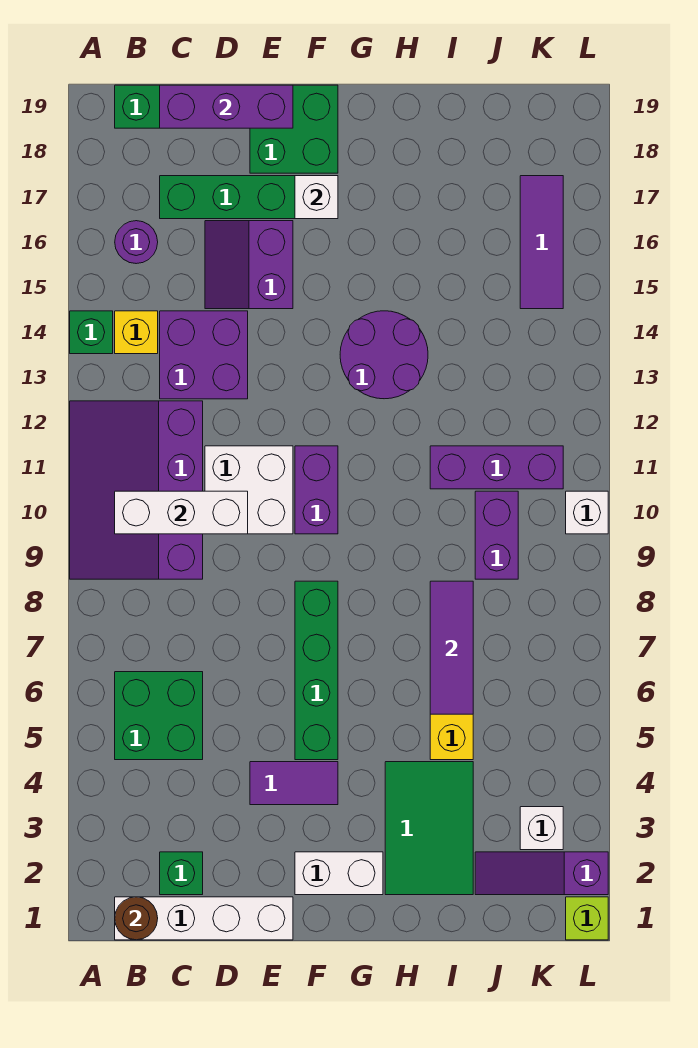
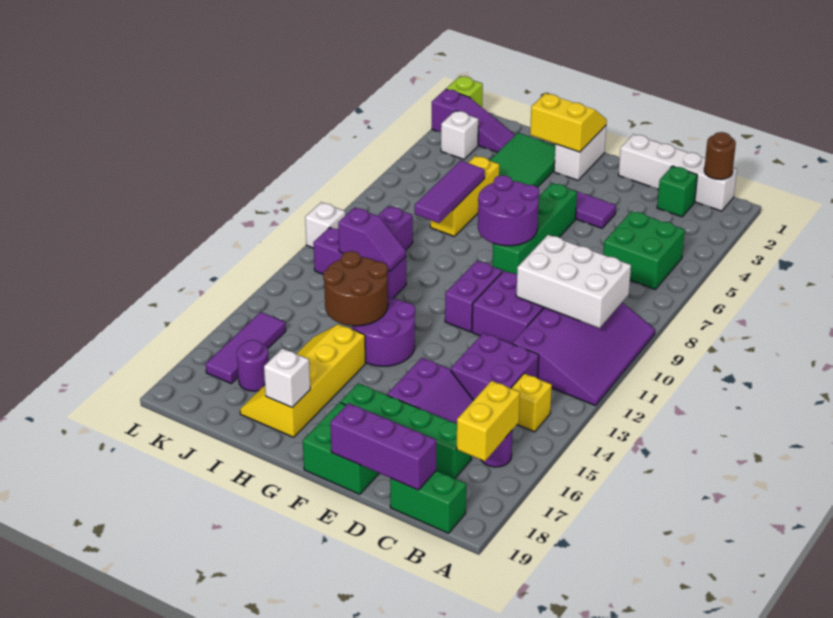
green 1x1 brick [70,311,113,354] -> none
white 1x3 brick [115,491,248,534] -> white 2x3 brick [516,235,631,328]
none -> yellow 1x2 brick [457,381,520,461]
white 2x2 brick [205,446,293,534] -> purple 2x2 brick [472,271,544,344]
white 1x2 brick [295,852,383,895] -> white 1x2 brick turned to [554,126,606,180]
none -> purple 2x2 round brick [478,175,539,246]
white 1x1 brick [295,176,338,219] -> white 1x1 brick moved to [264,348,310,407]
none -> yellow 2x2 slope [530,93,607,152]
none -> brown 2x2 round brick [323,251,388,326]
none -> yellow 2x4 slope [240,324,365,437]
none -> purple 1x2 slope [338,207,406,271]
none -> purple 1x1 round brick [237,340,269,391]

